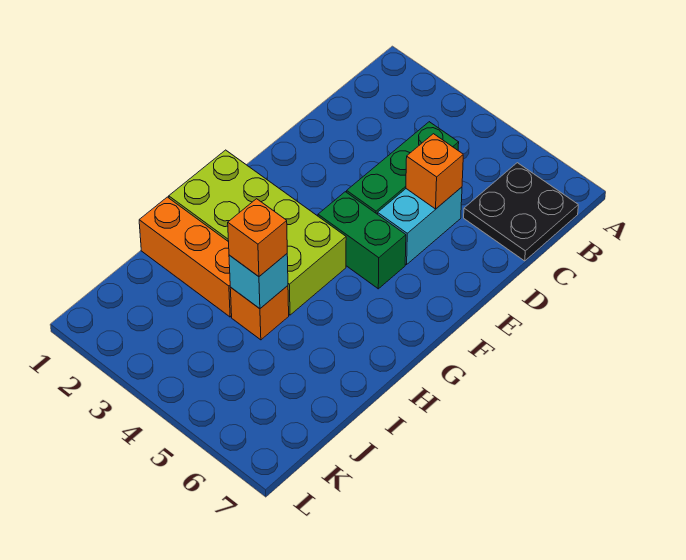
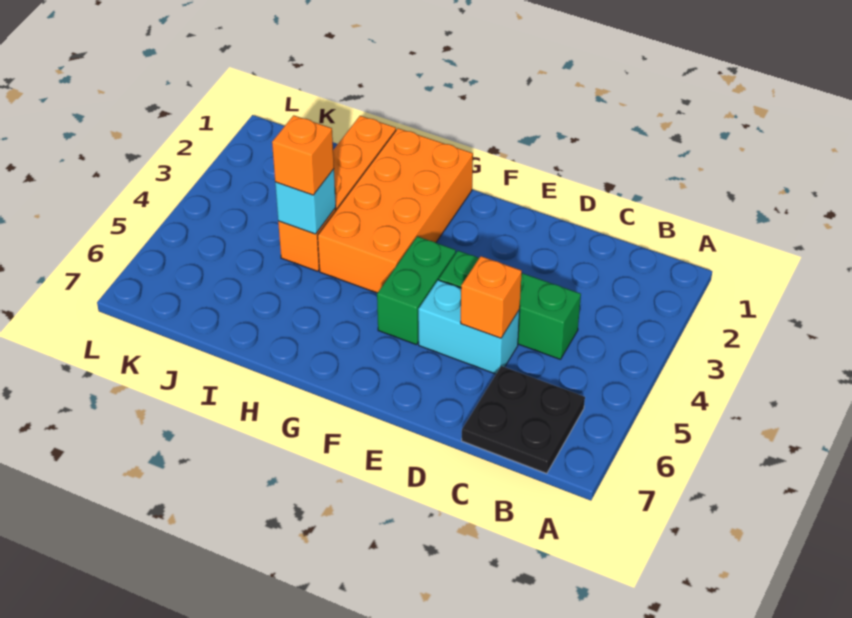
lime 2x4 brick [169,150,346,315] -> orange 2x4 brick [318,128,473,293]

